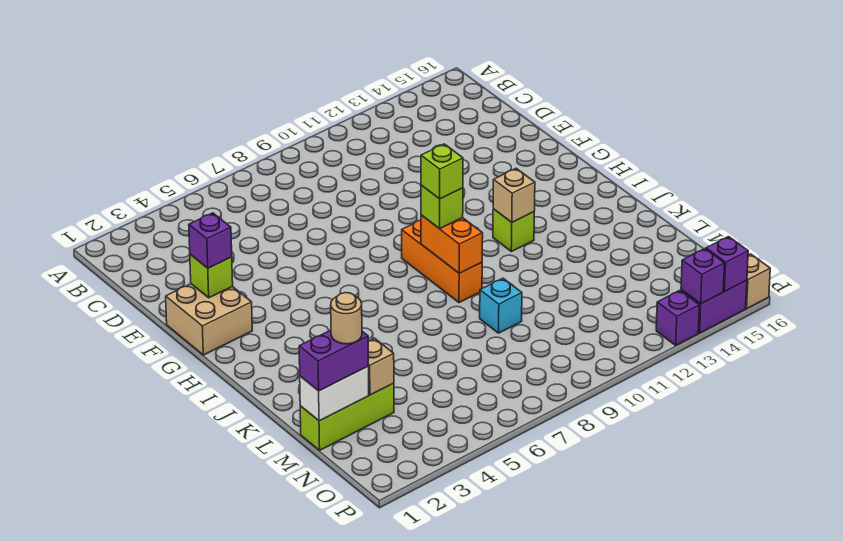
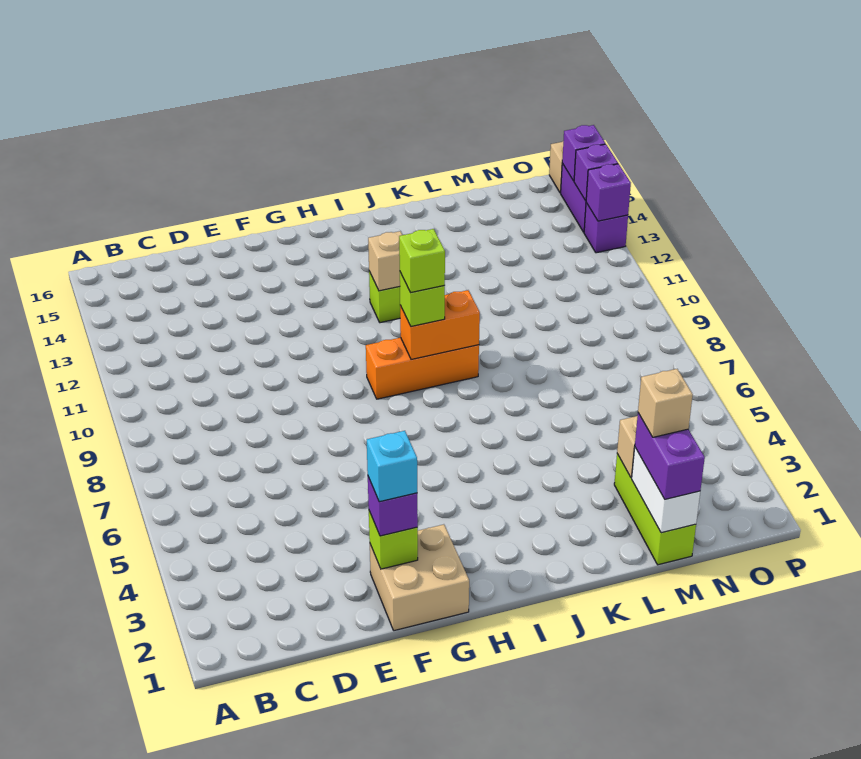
cyan 1x1 brick [480,278,522,333] -> cyan 1x1 brick moved to [367,431,417,502]
tan 1x1 round brick [331,293,362,344] -> tan 1x1 brick [638,369,693,437]
none -> purple 1x1 brick [586,164,631,221]

